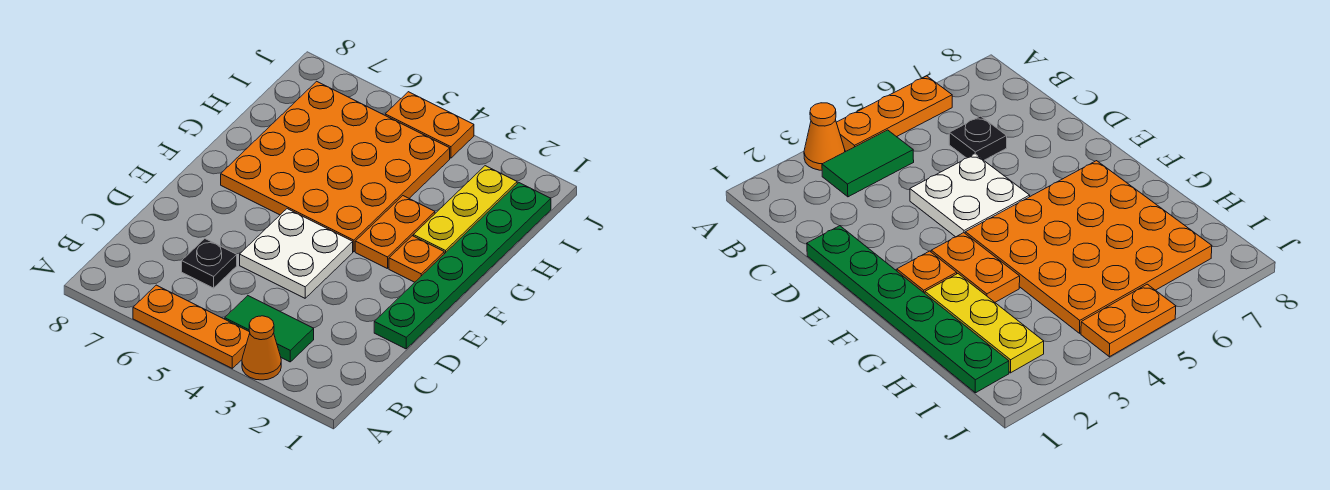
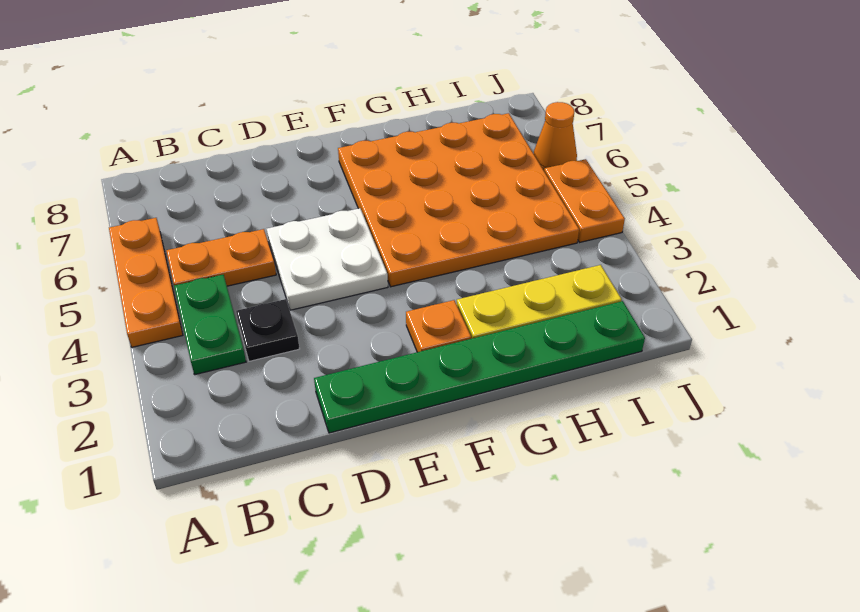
orange 1x1 cone [242,316,281,380] -> orange 1x1 cone moved to [534,102,577,170]
green 1x2 tile [225,296,314,362] -> green 1x2 plate [174,275,246,375]
black 1x1 plate [182,239,237,288] -> black 1x1 plate moved to [236,299,300,361]
orange 1x2 plate [355,196,435,269] -> orange 1x2 plate moved to [166,229,276,286]

